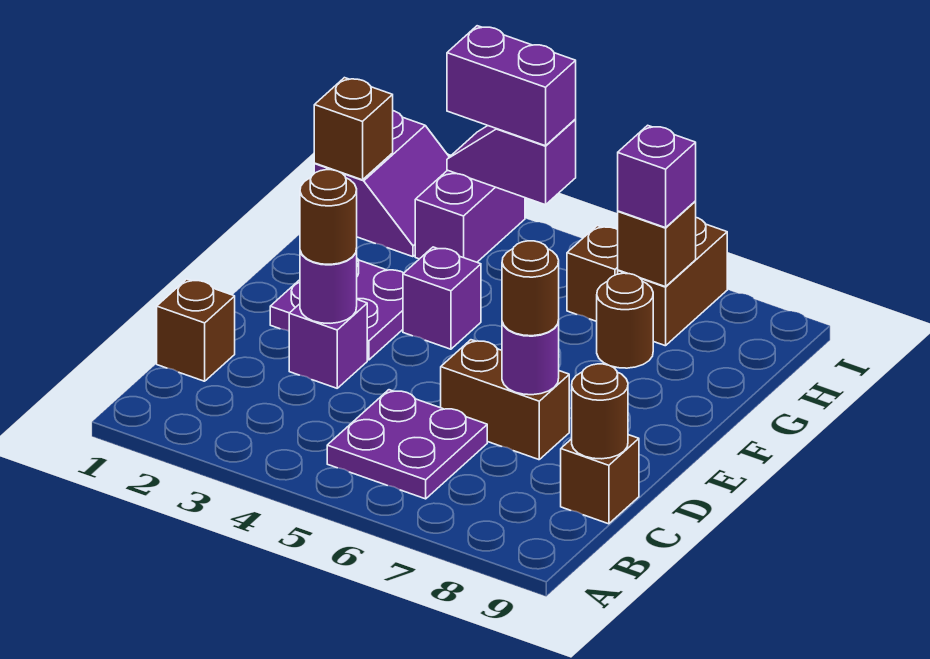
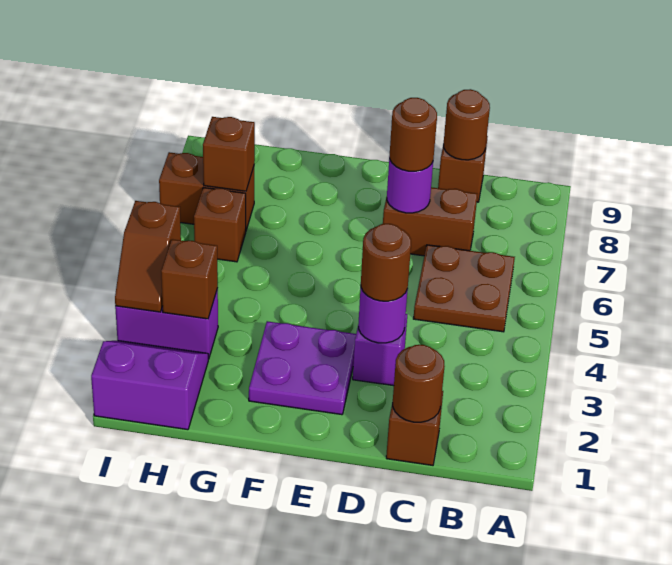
purple 2x2 plate [327,390,487,499] -> brown 2x2 plate [413,245,515,332]
brown 1x2 brick [441,340,569,460] -> brown 1x2 brick turned to [383,187,478,256]
purple 1x1 brick [403,247,481,349] -> none
brown 1x1 round brick [597,273,653,368] -> brown 1x1 round brick moved to [393,345,445,422]
brown 1x1 brick [314,78,393,180] -> brown 1x1 brick moved to [161,239,218,319]
purple 1x1 brick [618,125,696,228] -> none
purple 1x2 slope [447,120,576,205] -> brown 1x2 slope [115,201,181,312]
purple 1x2 brick [447,26,576,146] -> none

